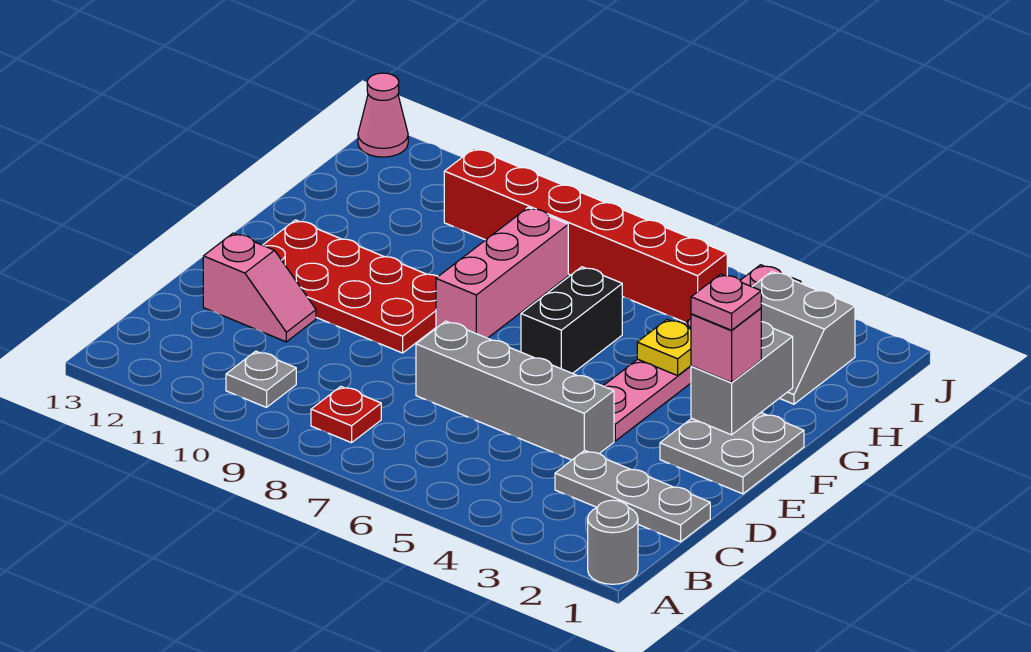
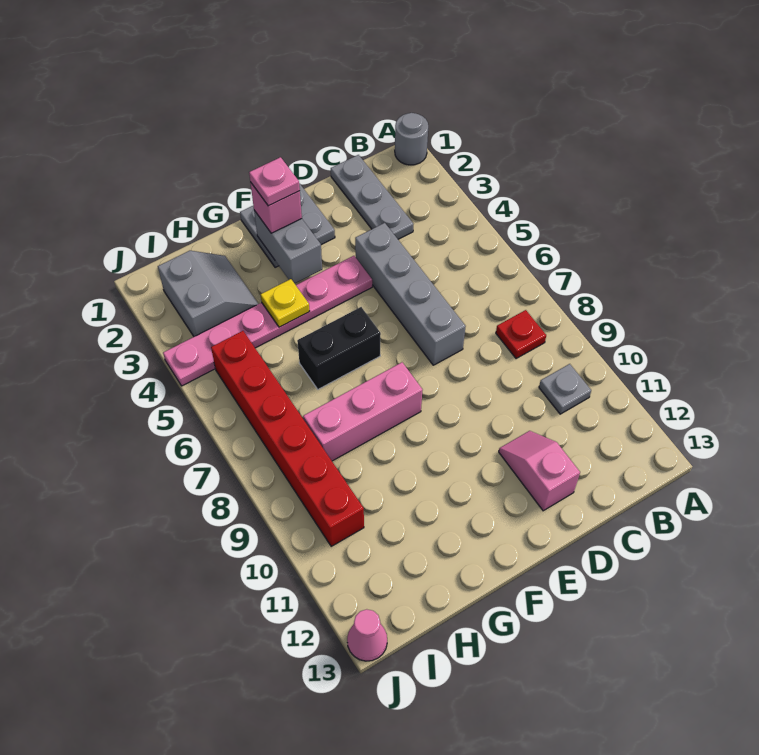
red 2x4 plate [263,220,438,353] -> none
grey 1x2 brick [691,322,793,435] -> grey 1x2 brick turned to [254,210,322,284]

